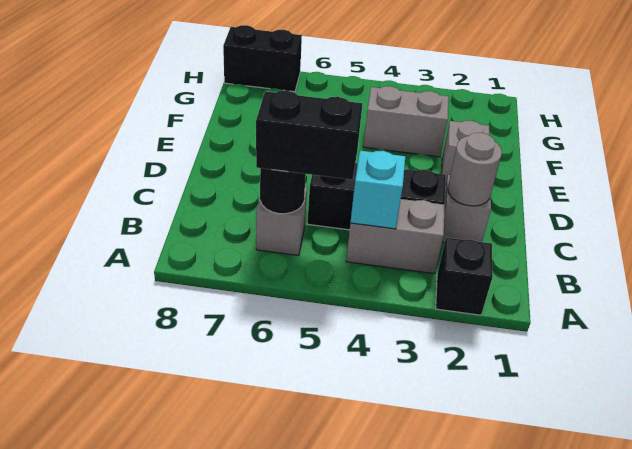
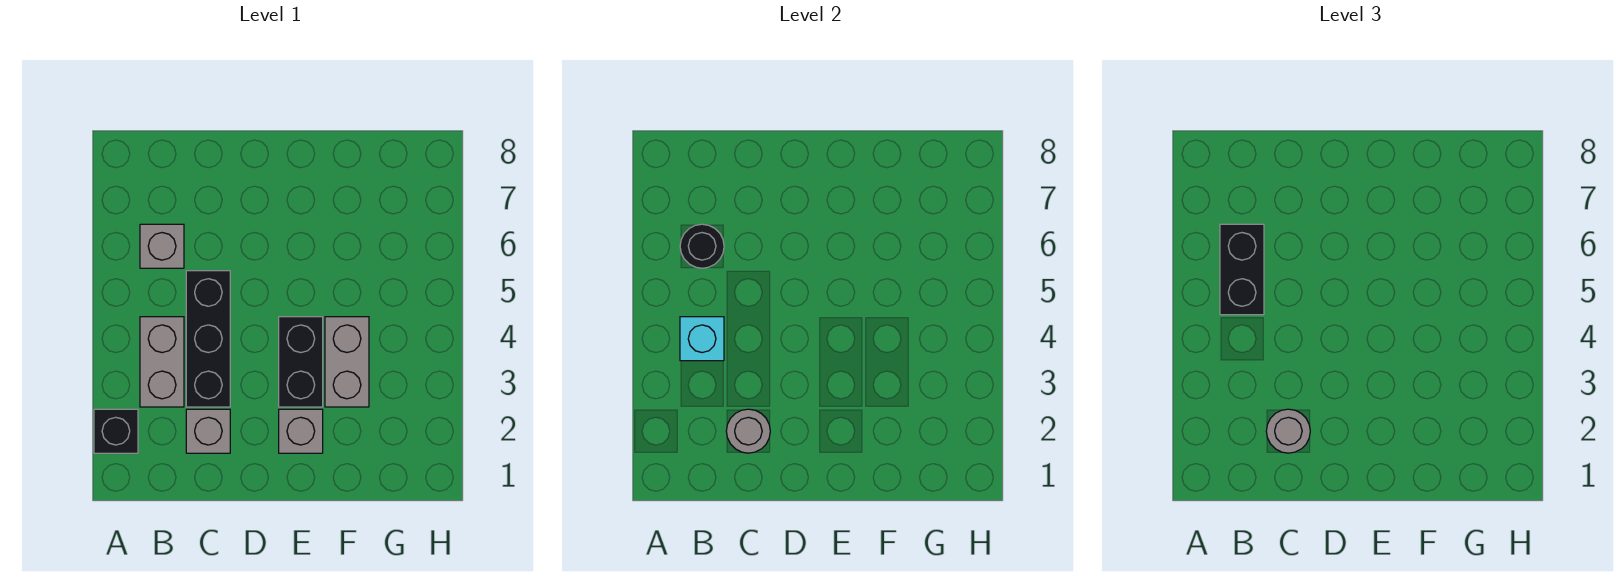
none -> grey 1x1 round brick [1266,409,1310,453]
black 1x2 brick [223,25,302,92] -> black 1x2 brick moved to [279,317,323,407]

